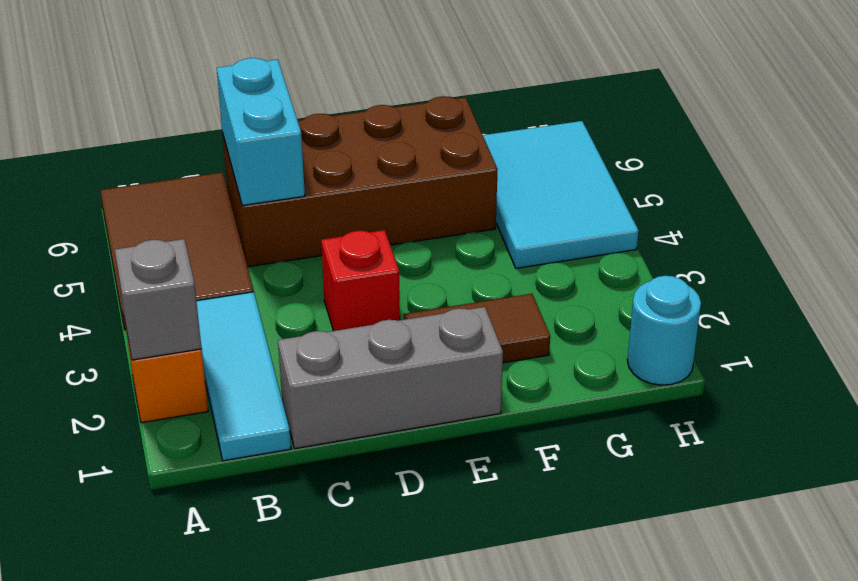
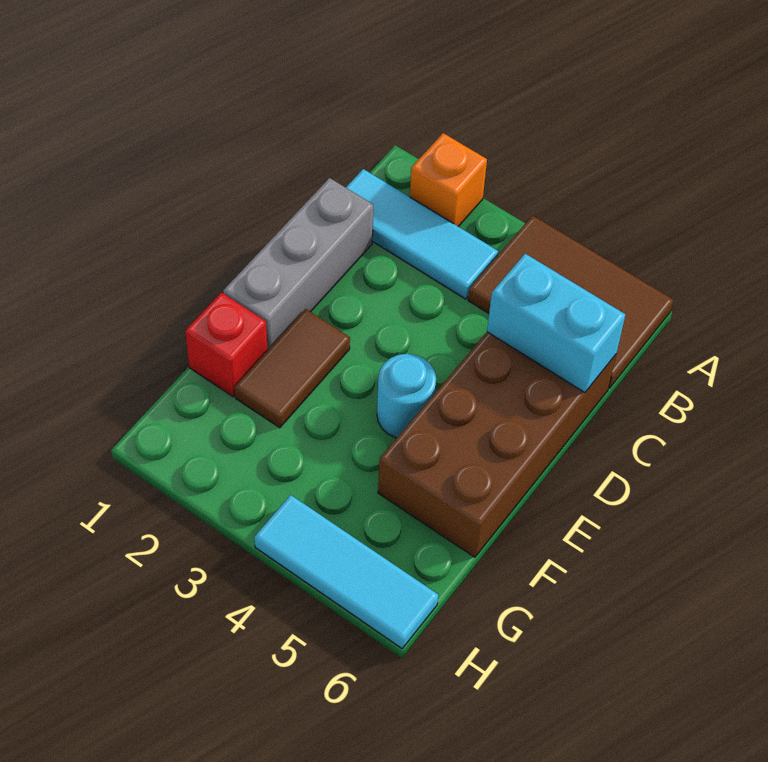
grey 1x1 brick [115,239,202,360] -> none
red 1x1 brick [321,230,400,331] -> red 1x1 brick moved to [185,292,267,397]
cyan 2x3 tile [483,121,639,268] -> cyan 1x3 tile [254,495,438,648]
cyan 1x1 round brick [627,276,701,385] -> cyan 1x1 round brick moved to [377,354,436,438]

